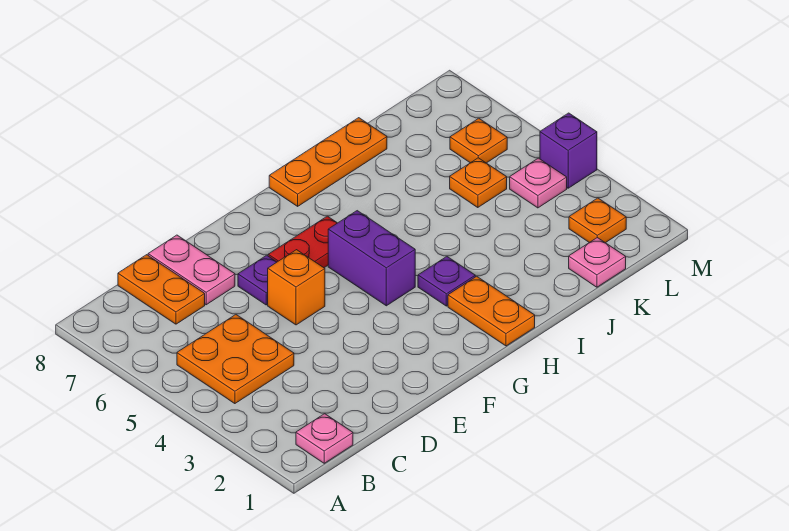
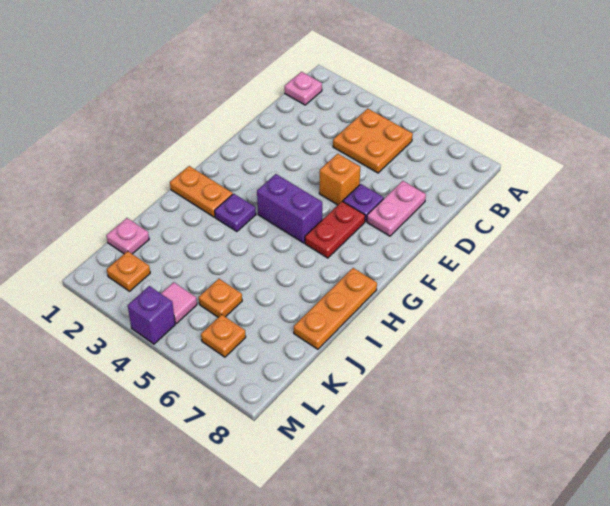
orange 1x2 plate [118,255,205,324] -> none
pink 1x2 plate [148,235,235,305] -> pink 1x2 plate turned to [367,181,426,236]
pink 1x1 plate [510,158,567,208] -> pink 1x1 tile [161,282,197,323]

